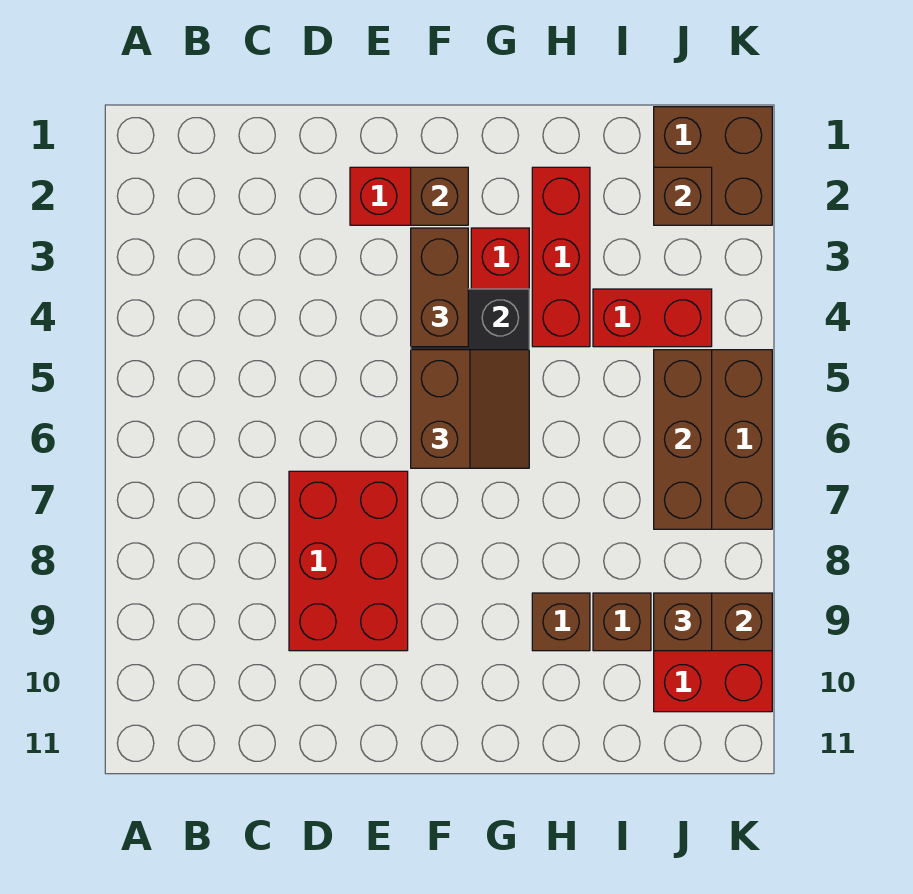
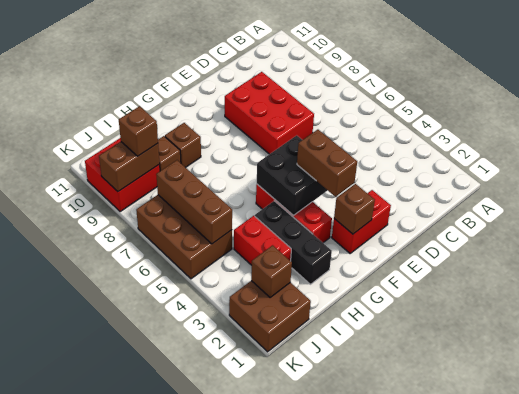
brown 2x2 slope [411,350,529,468] -> none
red 1x3 brick [532,167,590,347] -> black 1x3 brick [255,201,332,284]
red 1x2 brick [593,289,712,347] -> red 1x2 brick turned to [234,216,291,265]

